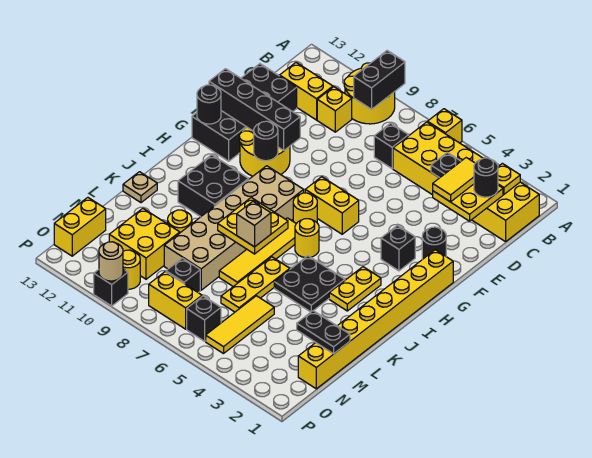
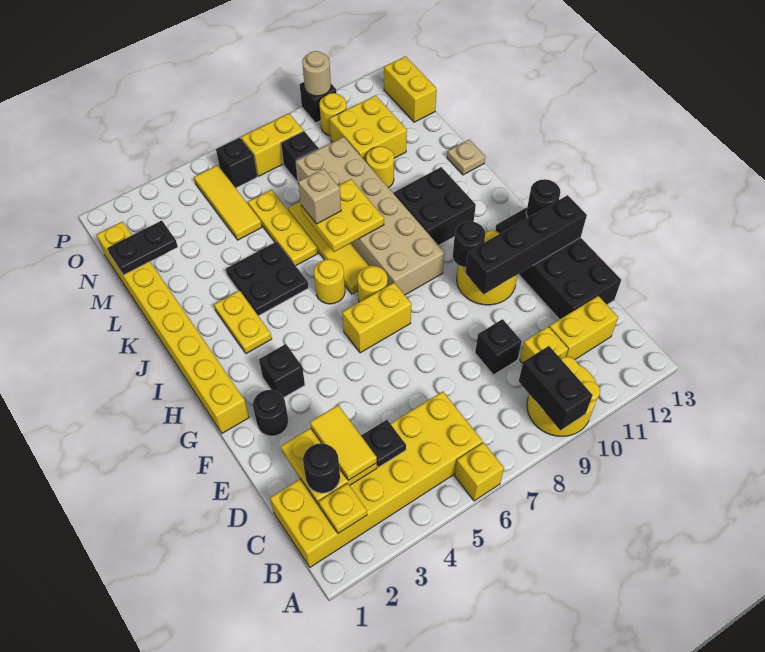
black 1x1 brick [374,123,409,169] -> black 1x1 brick moved to [475,319,522,375]

